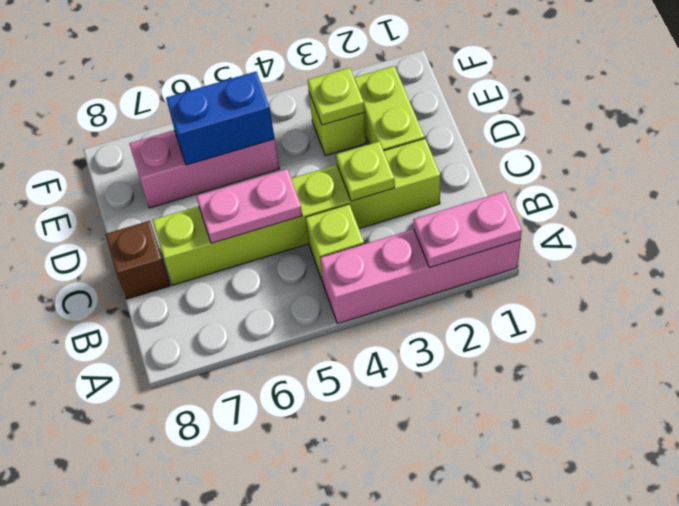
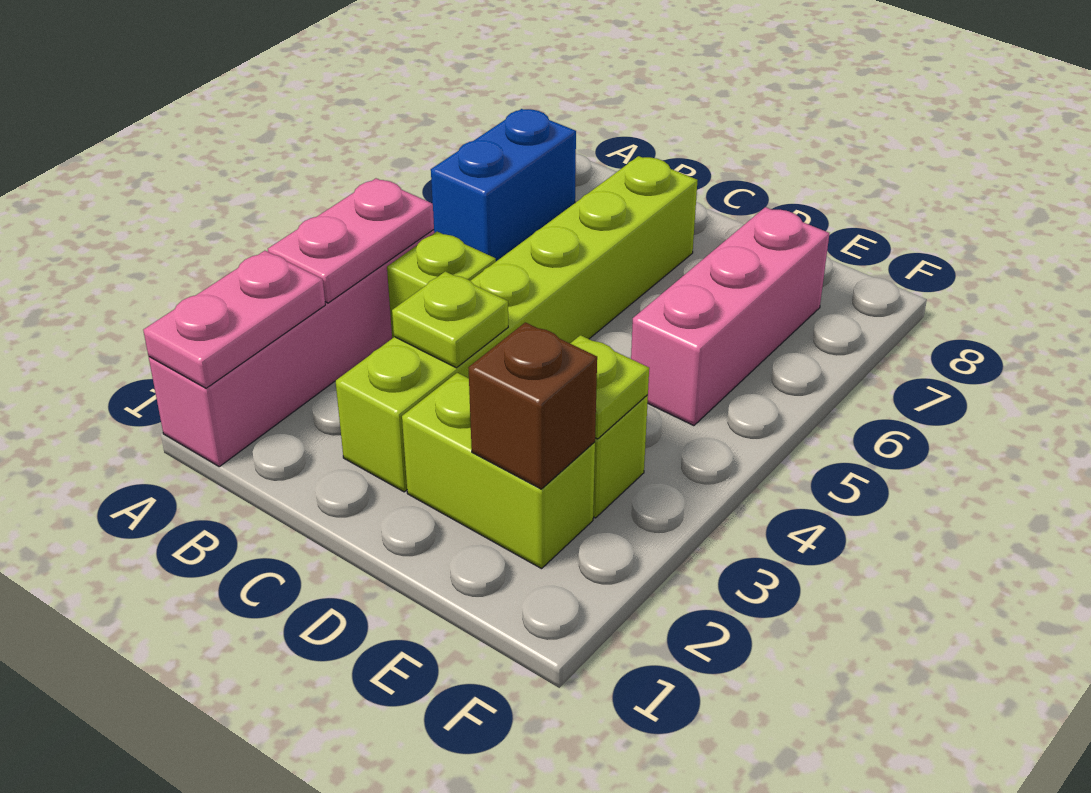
pink 1x2 plate [197,169,302,243] -> pink 1x2 plate moved to [268,178,434,303]
brown 1x1 brick [106,221,170,299] -> brown 1x1 brick moved to [468,322,597,489]
blue 1x2 brick [166,72,275,165] -> blue 1x2 brick moved to [431,109,576,261]

